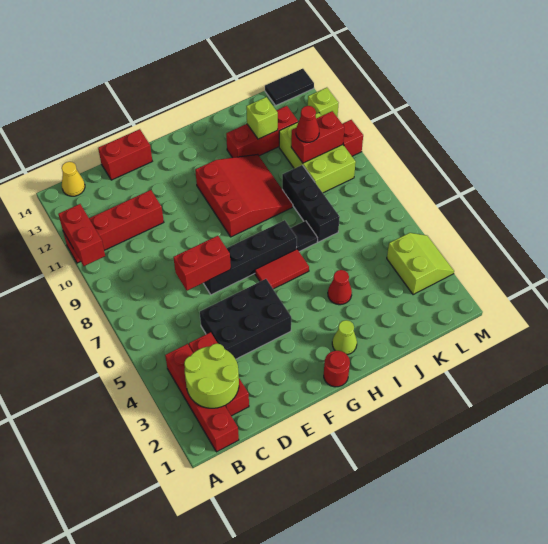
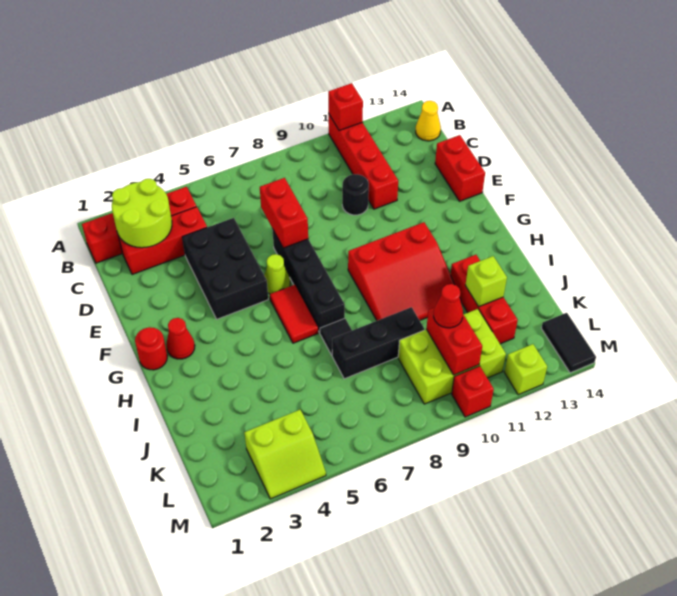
red 1x2 brick [58,204,105,266] -> red 1x1 brick [328,83,363,130]
none -> black 1x1 round brick [342,174,369,215]
lime 1x1 cone [332,320,357,355] -> lime 1x1 cone moved to [264,254,290,294]
red 1x1 cone [328,270,352,305] -> red 1x1 cone moved to [166,318,195,359]

